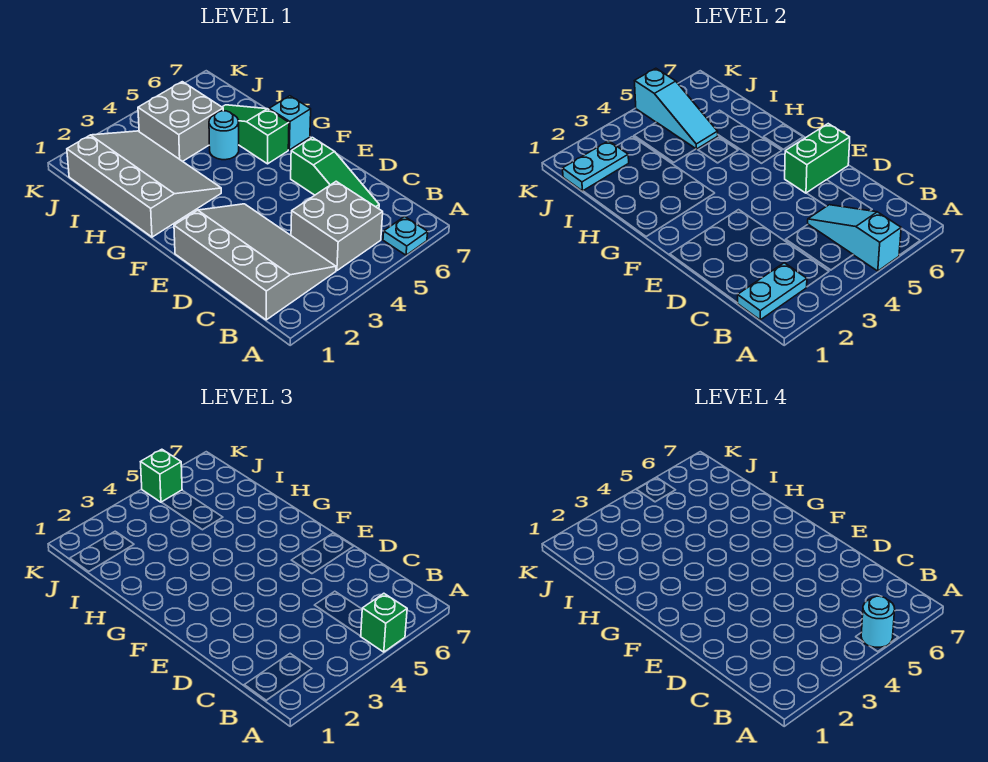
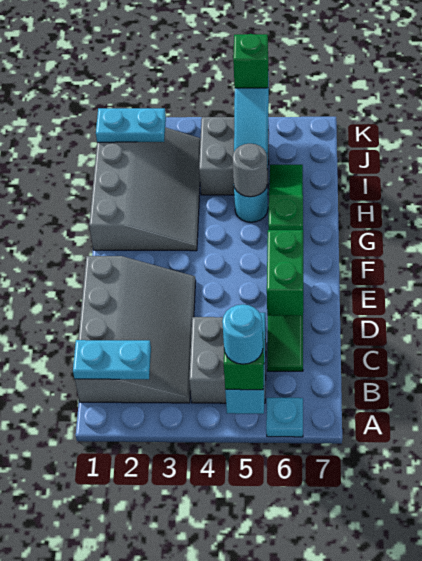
green 1x2 brick [785,124,850,193] -> green 1x2 brick turned to [267,230,303,316]
cyan 1x1 brick [269,96,311,150] -> none
none -> grey 1x1 round brick [233,144,267,197]

